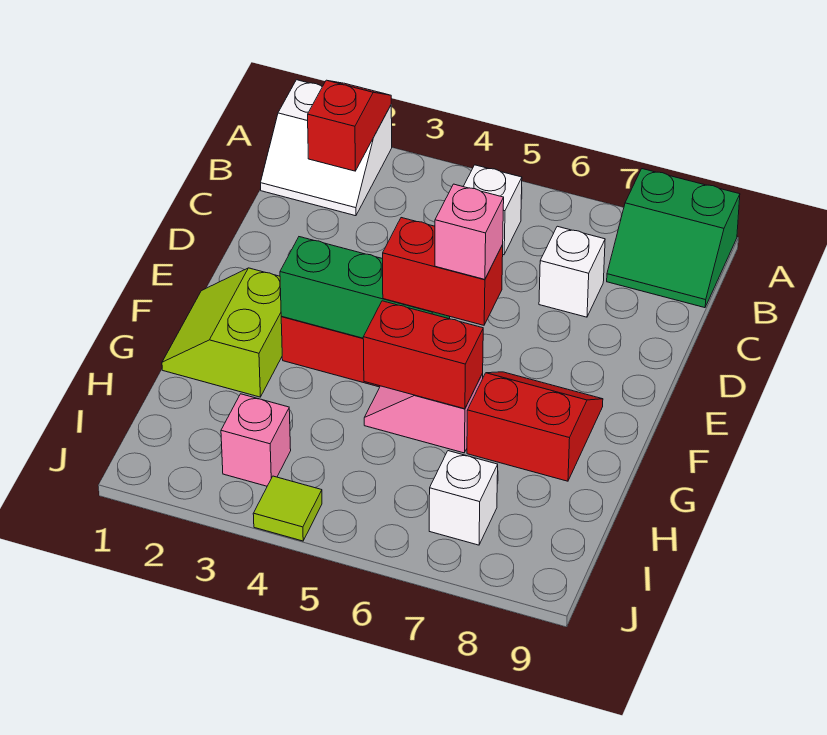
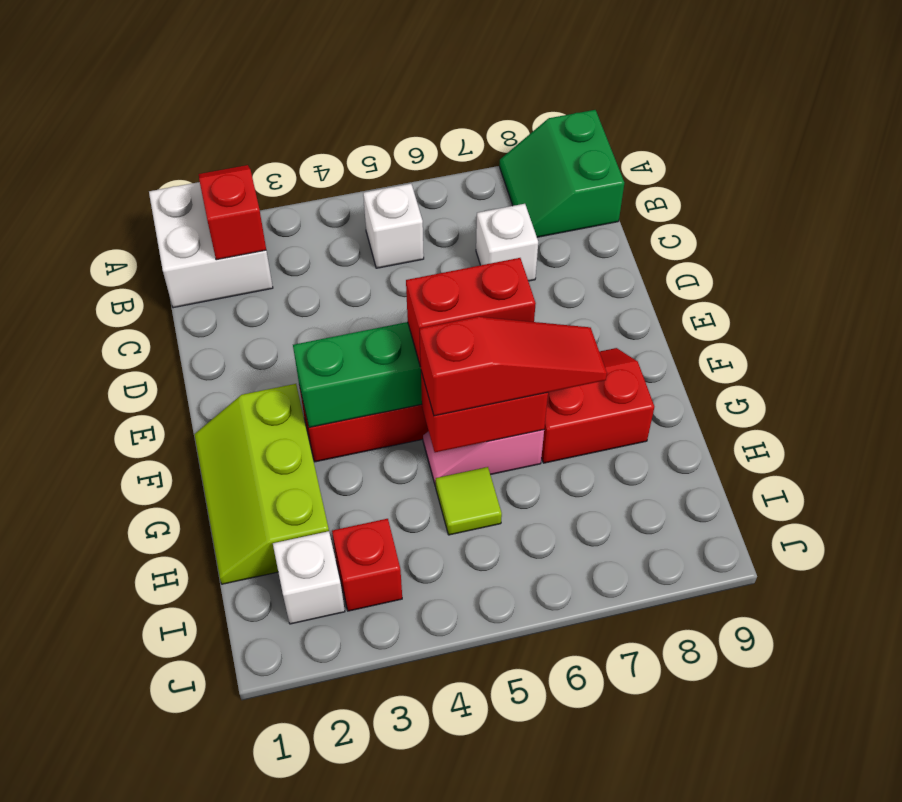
white 2x2 slope [261,80,392,216] -> white 2x2 brick [149,182,273,308]
green 2x2 slope [607,169,740,308] -> green 2x2 slope turned to [499,110,624,237]
lime 2x2 slope [162,268,282,397] -> lime 2x3 slope [194,384,329,584]
pink 1x1 brick [435,184,504,279] -> none
none -> red 1x3 slope [420,317,607,416]
pink 1x1 brick [221,394,291,486] -> red 1x1 brick [332,519,402,611]
white 1x1 brick [429,451,498,545] -> white 1x1 brick moved to [273,531,345,624]
lime 1x1 tile [253,476,322,541] -> lime 1x1 tile moved to [436,467,502,535]

